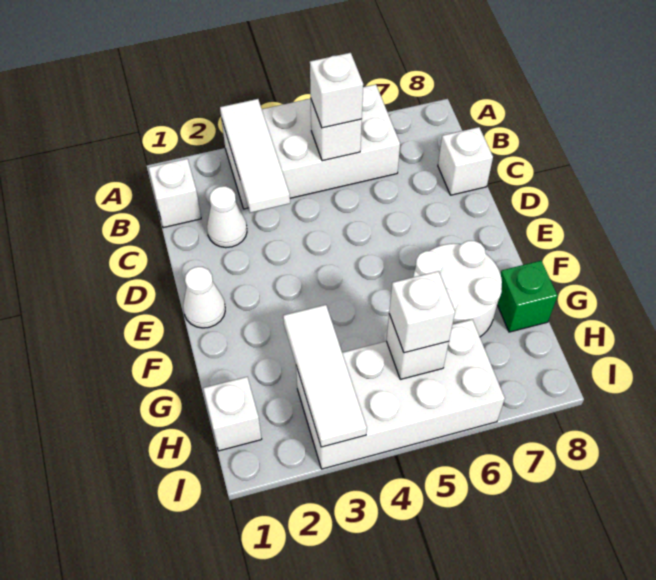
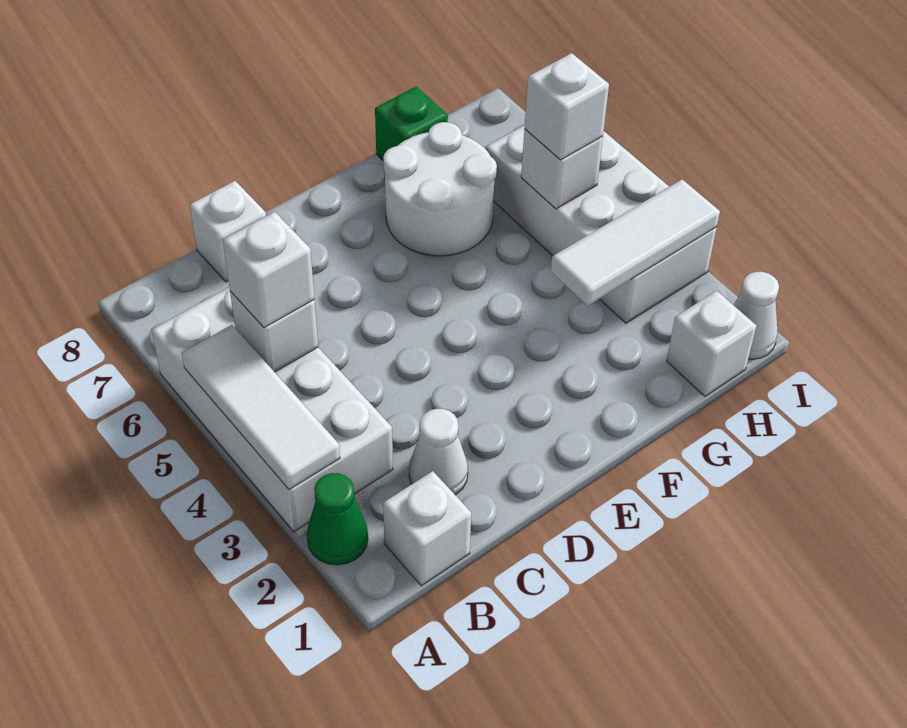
none -> green 1x1 cone [307,473,368,565]
white 1x3 tile [220,99,290,213] -> white 1x3 tile turned to [182,325,340,490]
white 1x1 cone [183,267,225,328] -> white 1x1 cone moved to [734,272,779,359]

